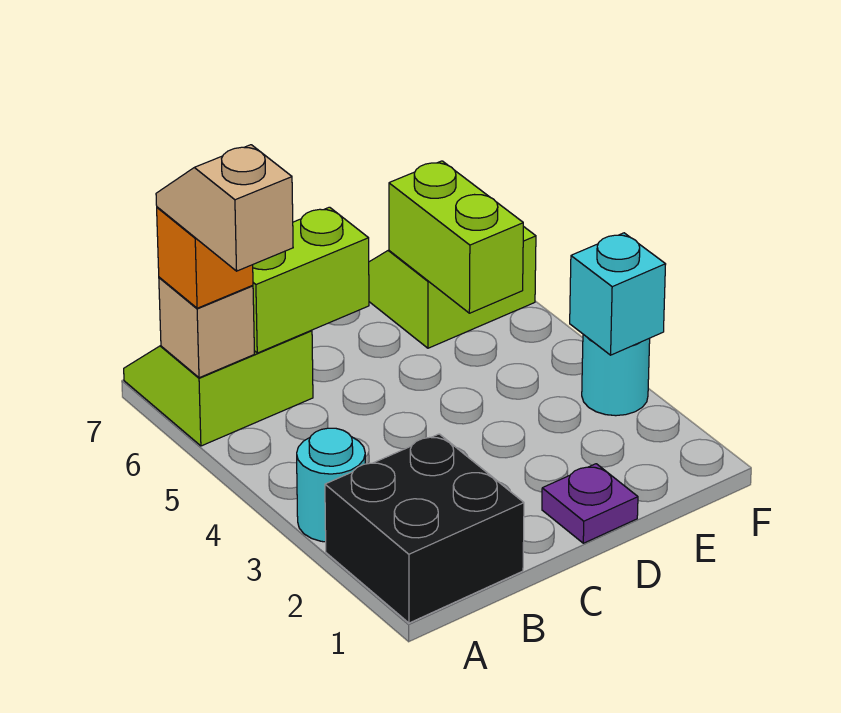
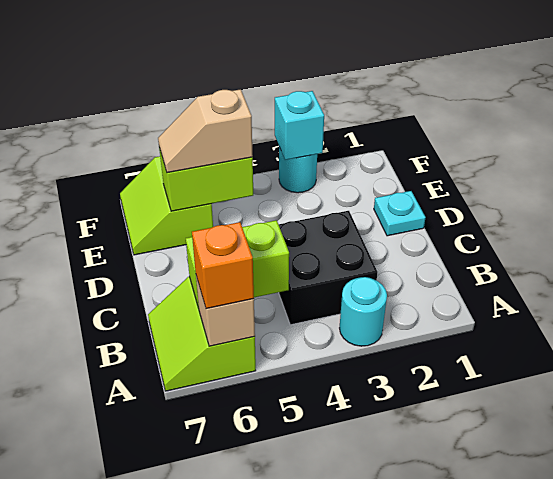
black 2x2 brick [325,434,524,623] -> black 2x2 brick moved to [279,211,378,325]
tan 1x2 slope [156,145,293,271] -> tan 1x2 slope moved to [158,89,253,173]
lime 1x2 brick [253,207,369,353] -> lime 1x2 brick turned to [186,220,289,308]
purple 1x1 plate [542,464,638,543] -> cyan 1x1 plate [374,191,425,236]

